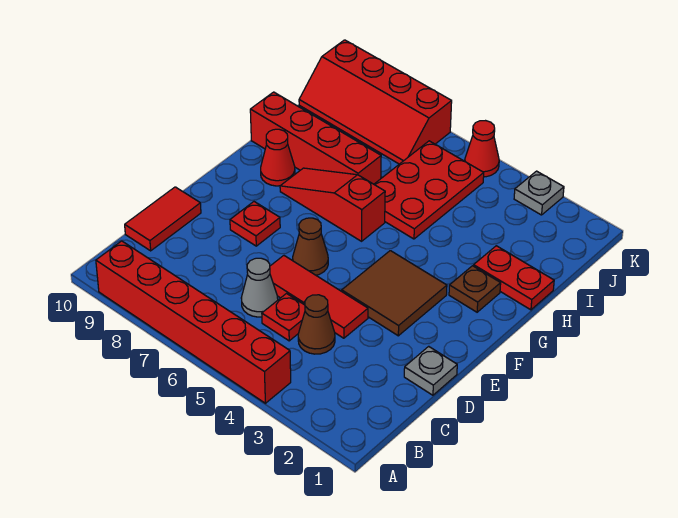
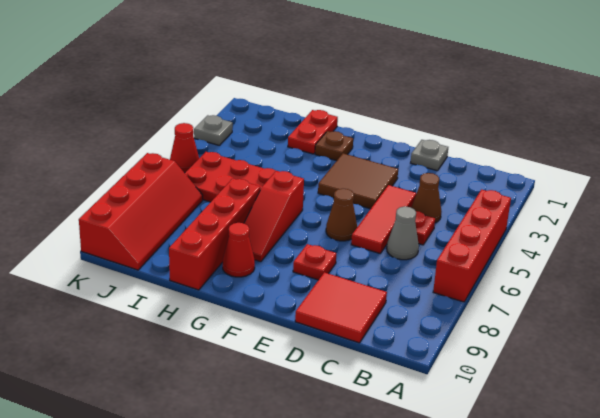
red 1x6 brick [96,241,291,403] -> red 1x4 brick [433,190,511,302]
red 1x2 tile [125,187,201,251] -> red 2x2 tile [295,272,387,343]

